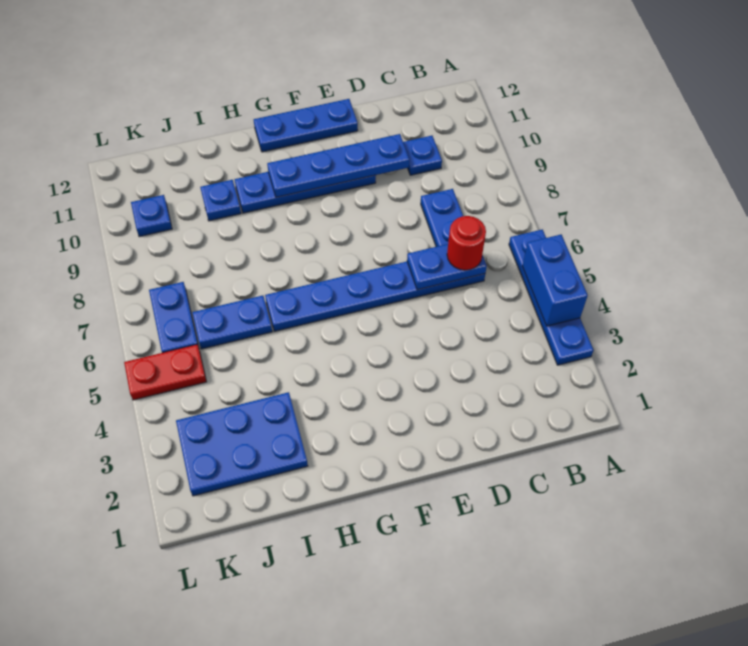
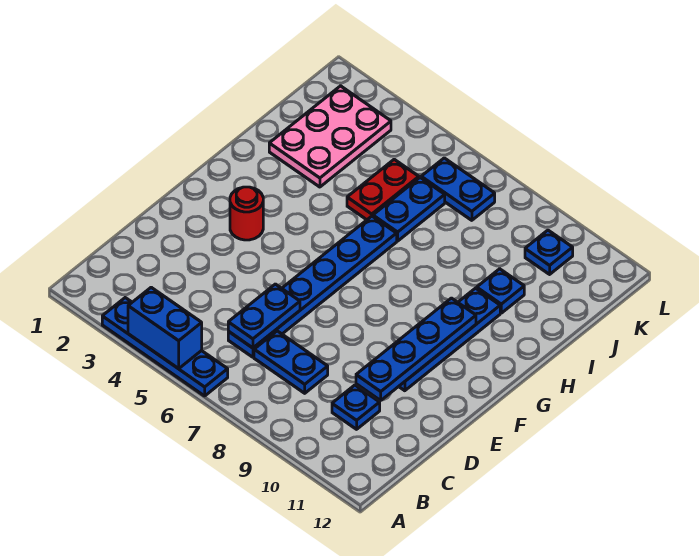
red 1x1 round brick [447,216,486,270] -> red 1x1 round brick moved to [230,187,263,240]
blue 1x3 plate [254,99,358,152] -> none
blue 2x3 plate [176,392,308,496] -> pink 2x3 plate [269,86,391,187]
red 1x2 plate [124,344,206,400] -> red 1x2 plate moved to [347,159,419,220]

